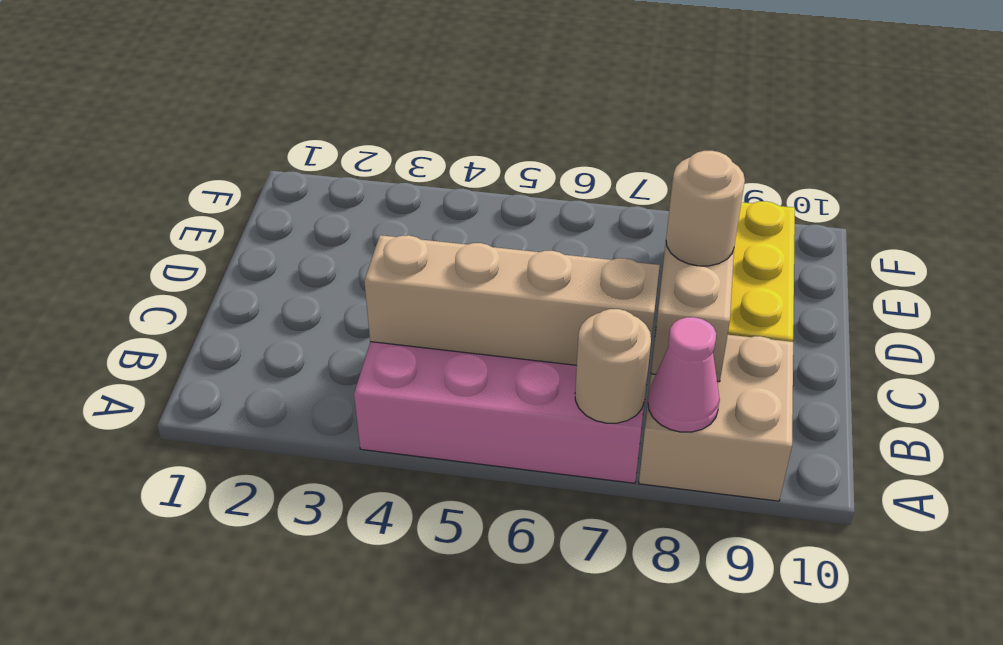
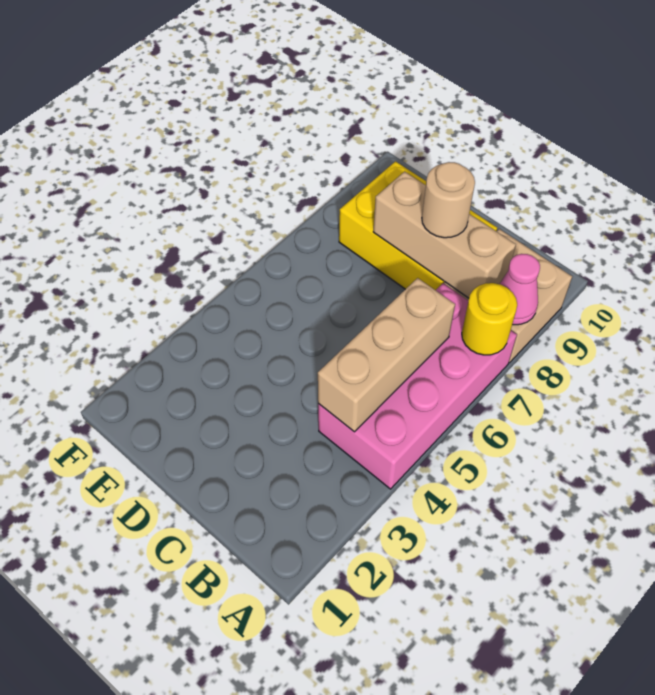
tan 1x1 round brick [575,309,651,423] -> yellow 1x1 round brick [462,283,517,355]
tan 1x4 brick [364,235,660,365] -> tan 1x3 brick [318,278,455,432]

